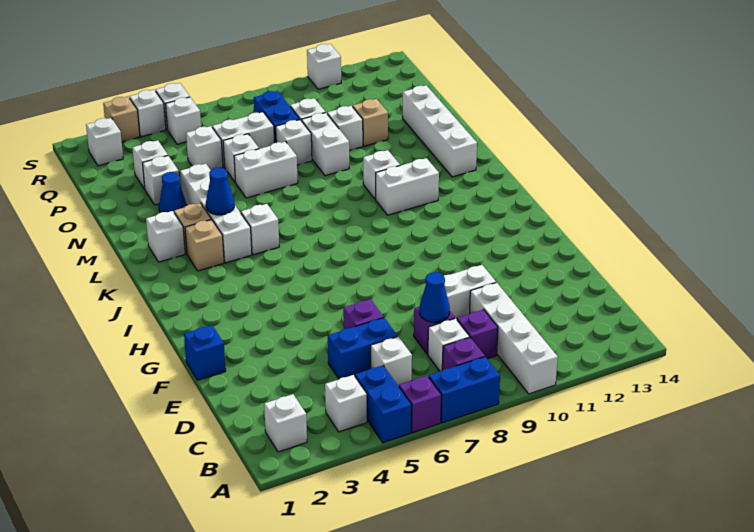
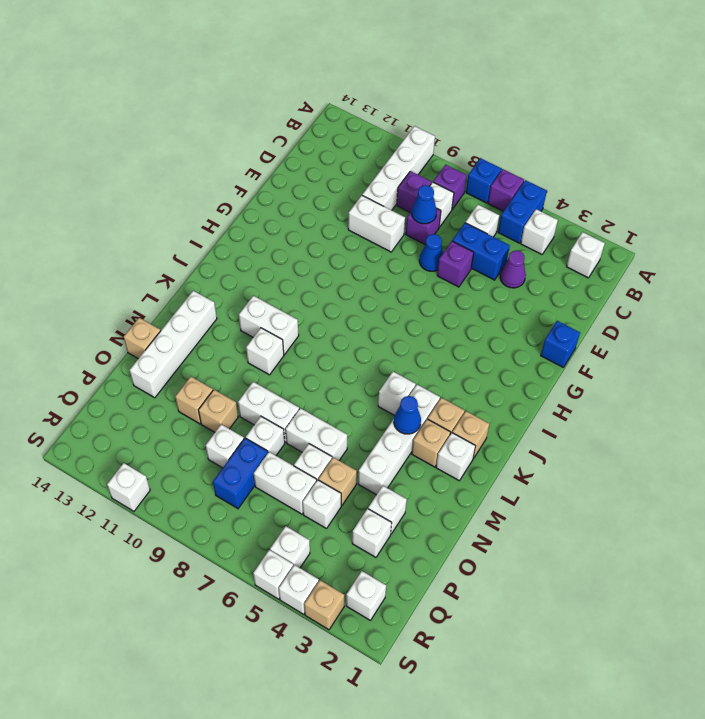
blue 1x2 brick [429,357,500,423] -> blue 1x1 brick [466,158,501,203]
none -> purple 1x1 cone [500,251,526,288]
none -> tan 1x1 brick [452,411,489,459]
blue 1x1 cone [159,172,187,213] -> blue 1x1 cone moved to [419,234,443,271]
white 1x2 brick [302,113,349,176] -> white 1x2 brick turned to [238,382,299,442]
none -> tan 1x1 brick [124,318,161,359]
none -> tan 1x1 brick [318,457,357,506]
white 1x1 brick [327,106,363,150] -> tan 1x1 brick [199,390,238,432]

